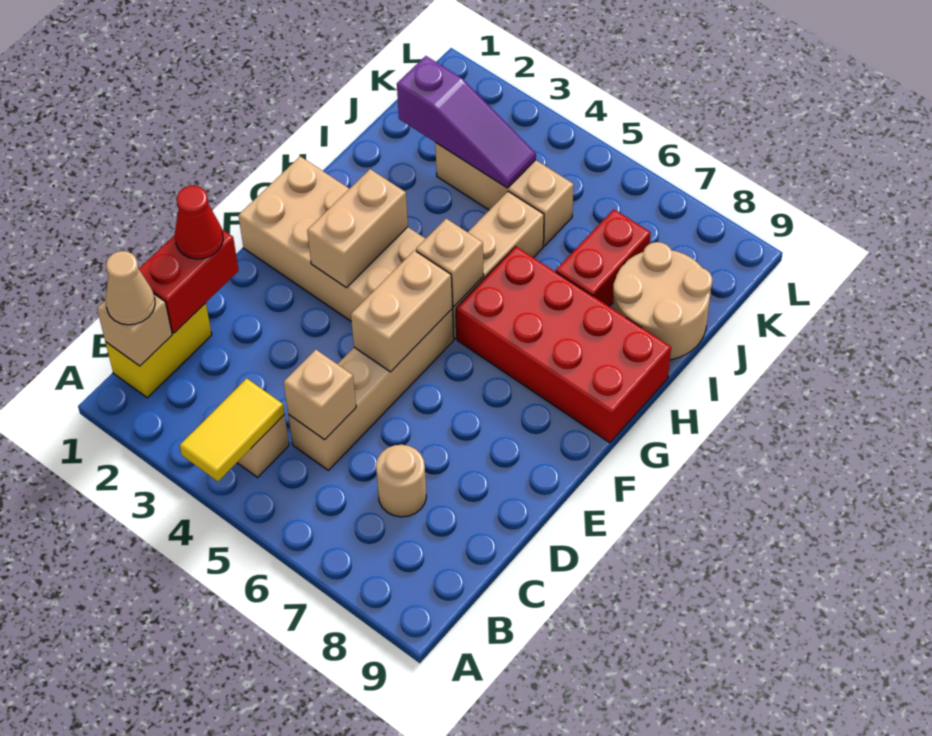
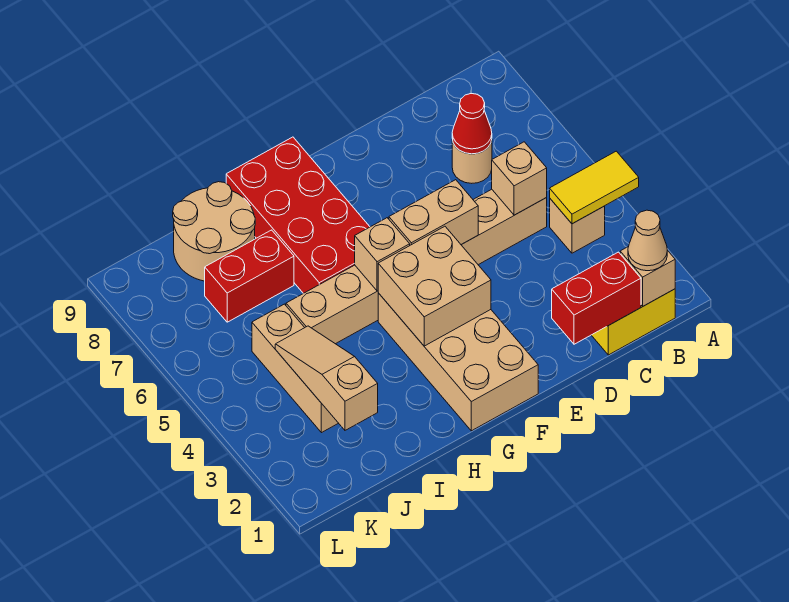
red 1x1 cone [175,186,223,259] -> red 1x1 cone moved to [452,93,492,154]
tan 1x2 brick [307,169,408,288] -> tan 2x2 brick [378,226,491,346]
purple 1x3 slope [397,56,536,188] -> tan 1x3 slope [275,326,378,430]

